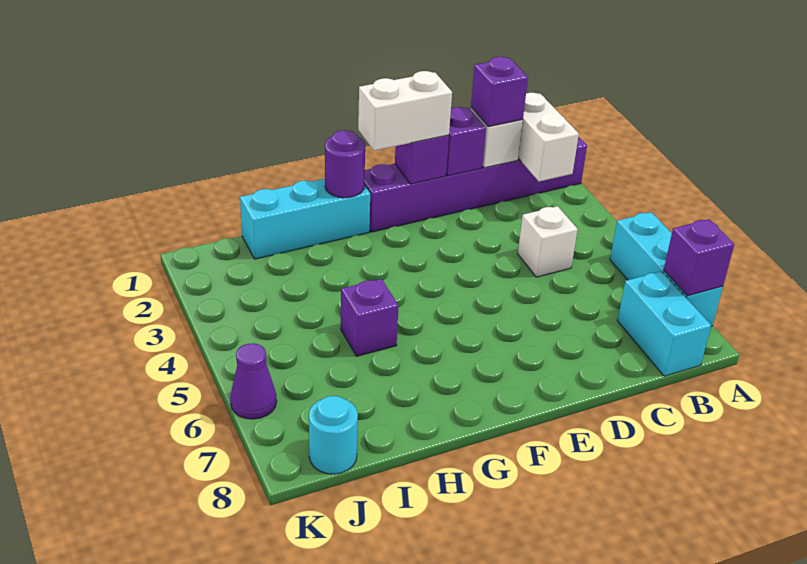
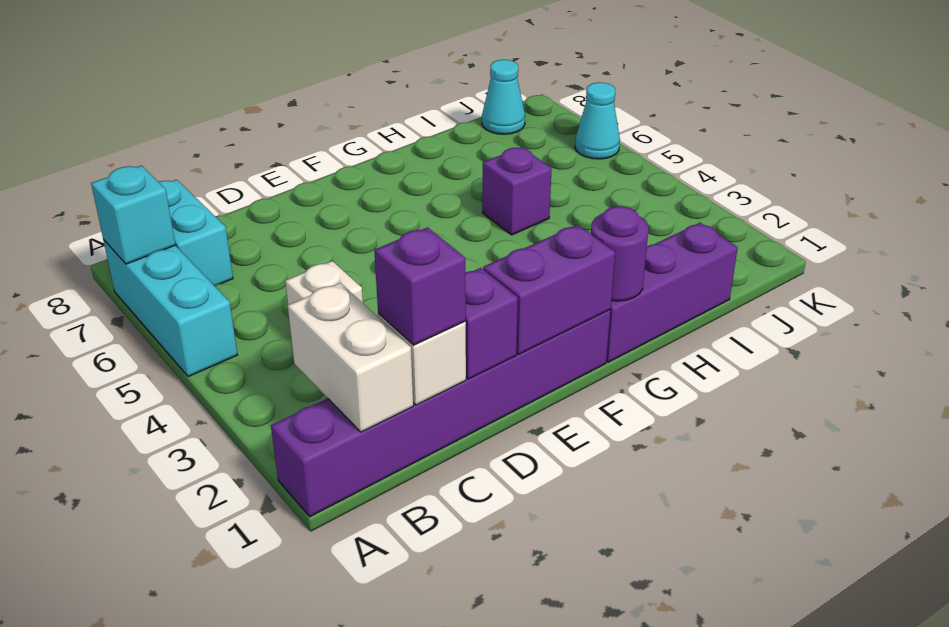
purple 1x1 brick [664,219,734,296] -> cyan 1x1 brick [91,166,175,264]
purple 1x1 brick [395,135,449,184] -> purple 1x2 brick [483,225,615,354]
white 1x2 brick [358,71,452,151] -> none
cyan 1x3 brick [240,179,370,259] -> purple 1x3 brick [606,223,738,362]
cyan 1x1 round brick [309,396,358,474] -> cyan 1x1 cone [482,60,525,134]
purple 1x1 cone [230,343,277,419] -> cyan 1x1 cone [575,82,620,159]

